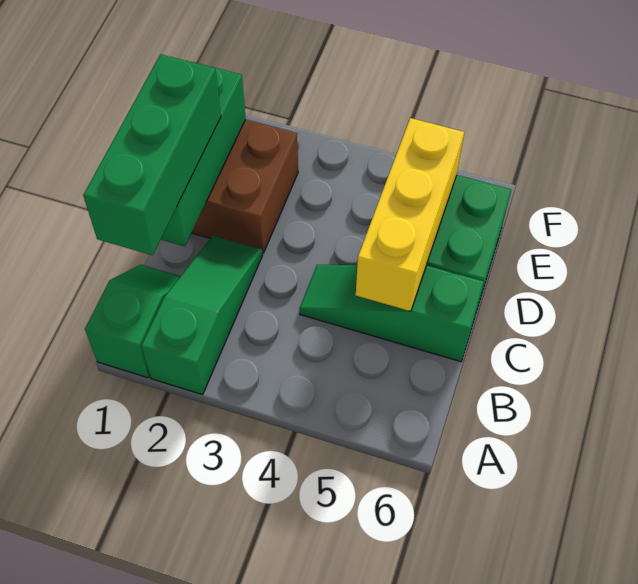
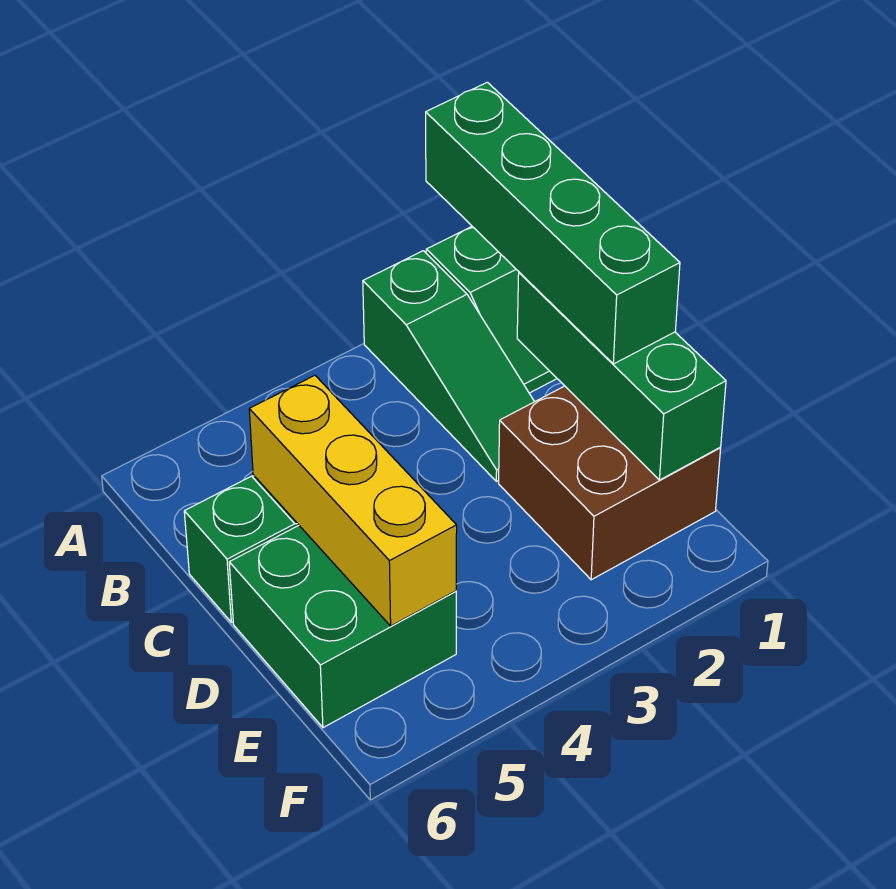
green 1x3 brick [83,54,221,255] -> green 1x4 brick [426,82,680,364]

